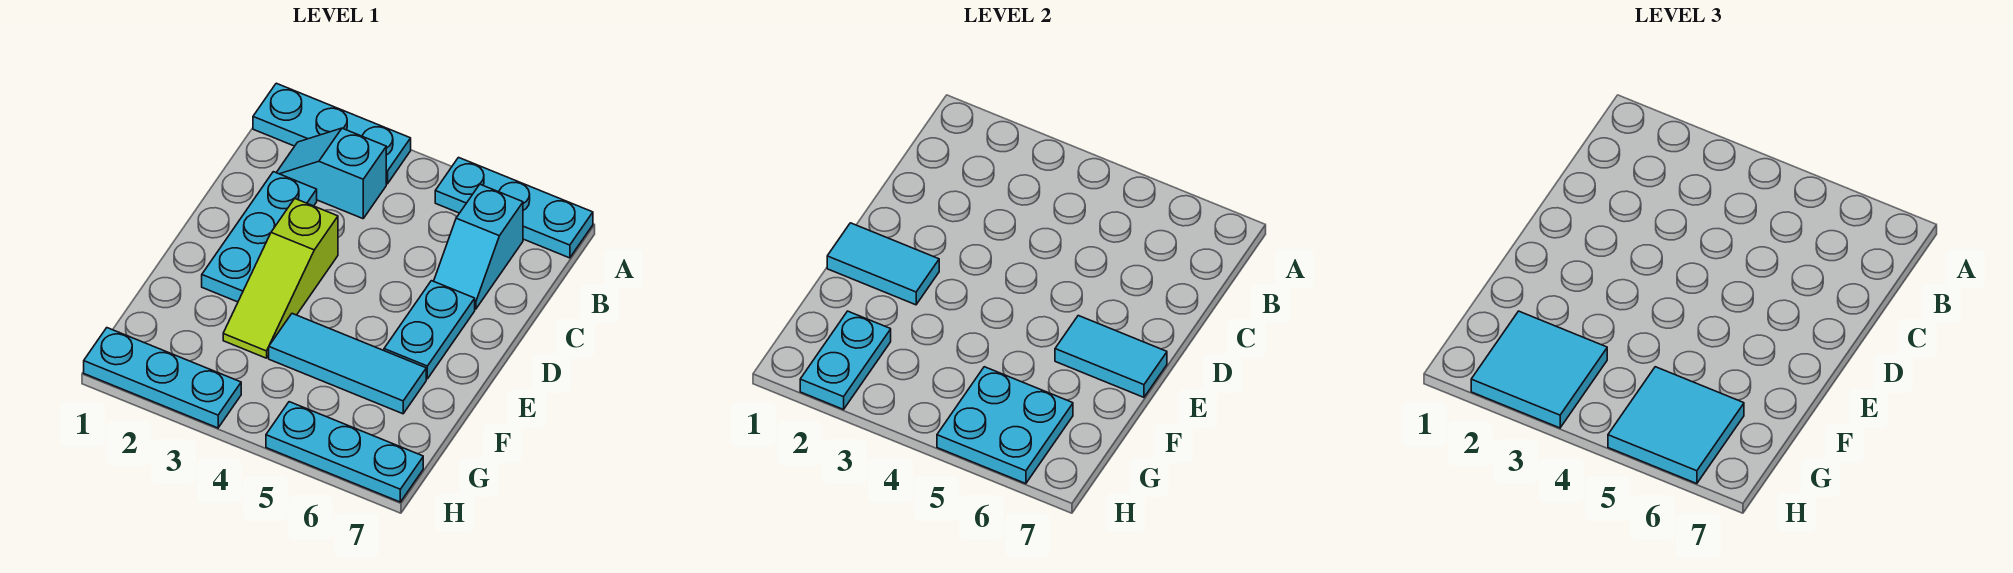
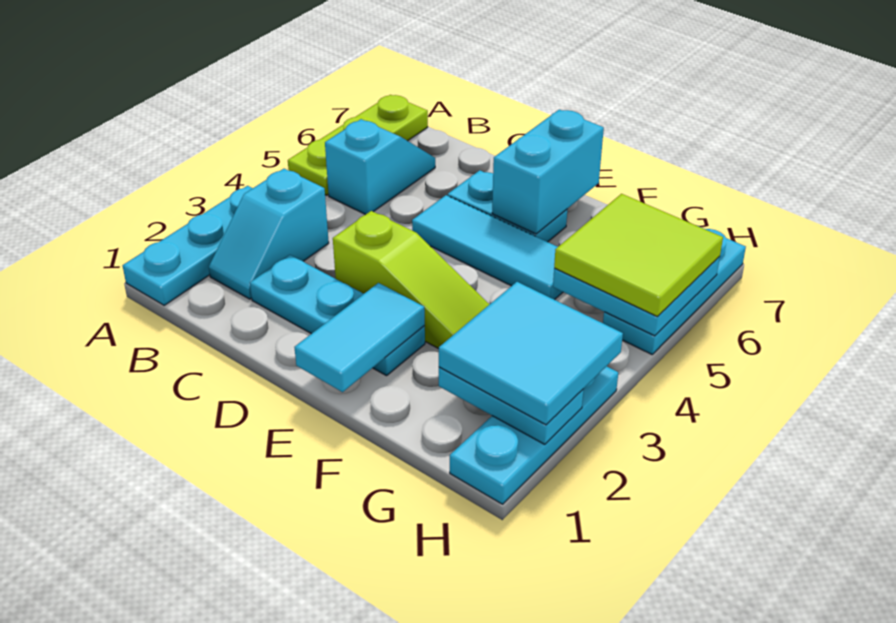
cyan 1x3 plate [435,158,593,258] -> lime 1x3 plate [288,95,428,195]
cyan 1x2 slope [434,184,523,309] -> cyan 1x2 slope turned to [325,119,435,215]
cyan 1x2 tile [1055,316,1167,397] -> cyan 1x2 brick [492,110,604,234]
cyan 1x3 tile [269,314,426,414] -> cyan 1x3 tile turned to [412,195,563,300]
cyan 2x2 tile [1608,367,1744,484] -> lime 2x2 tile [554,194,723,316]

